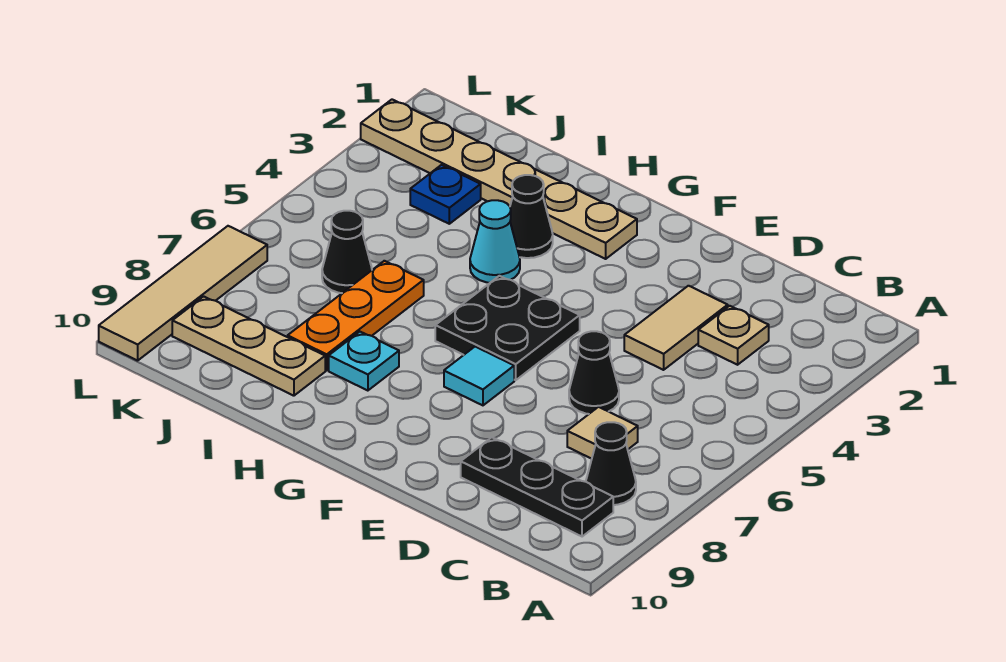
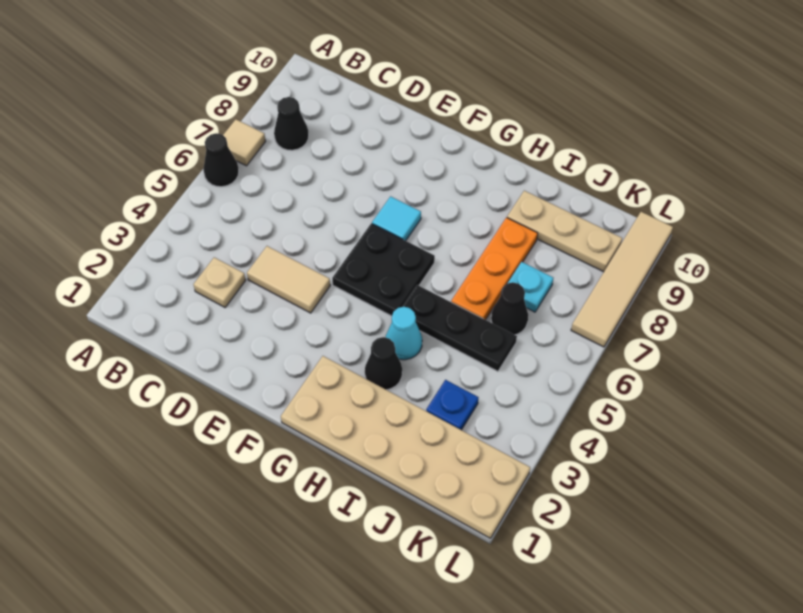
black 1x3 plate [461,437,613,537] -> black 1x3 plate moved to [402,285,517,371]
tan 1x1 tile [567,407,638,459] -> tan 1x1 tile moved to [223,119,266,166]
tan 1x2 tile [624,286,728,370] -> tan 1x2 tile turned to [247,246,330,313]
black 1x1 cone [569,331,619,414] -> black 1x1 cone moved to [203,133,239,187]
tan 1x6 plate [361,100,637,259] -> tan 2x6 plate [281,356,530,538]
cyan 1x1 plate [329,332,399,391] -> cyan 1x1 plate moved to [508,262,553,312]

